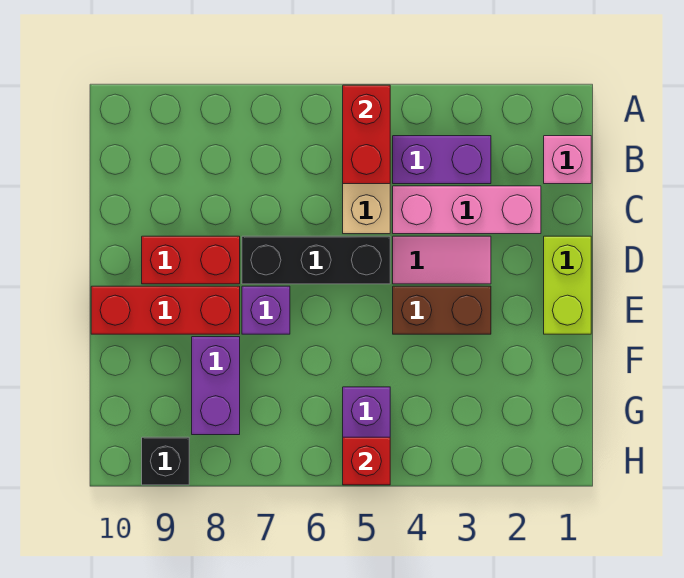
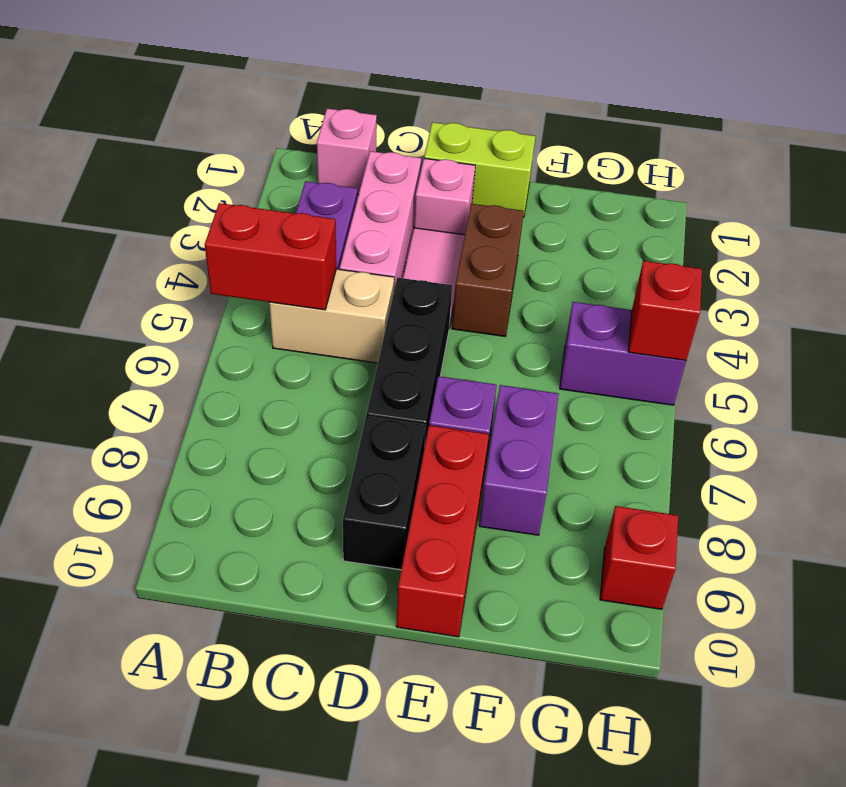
none -> pink 1x1 brick [414,158,475,235]
red 1x2 brick [142,236,240,284] -> black 1x2 brick [343,416,426,570]
purple 1x2 brick [192,337,240,435] -> purple 1x2 brick turned to [479,385,559,535]
black 1x1 brick [142,437,189,485] -> red 1x1 brick [600,506,678,609]

